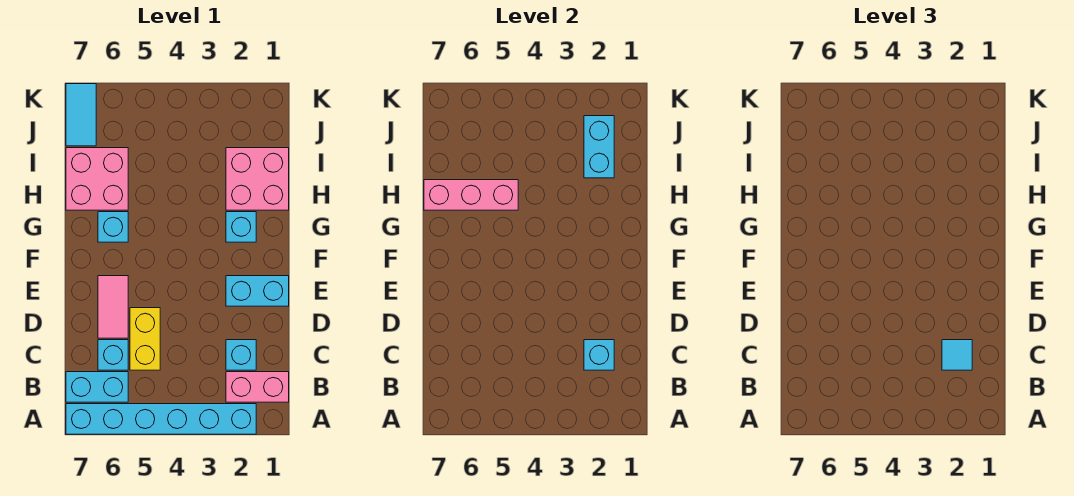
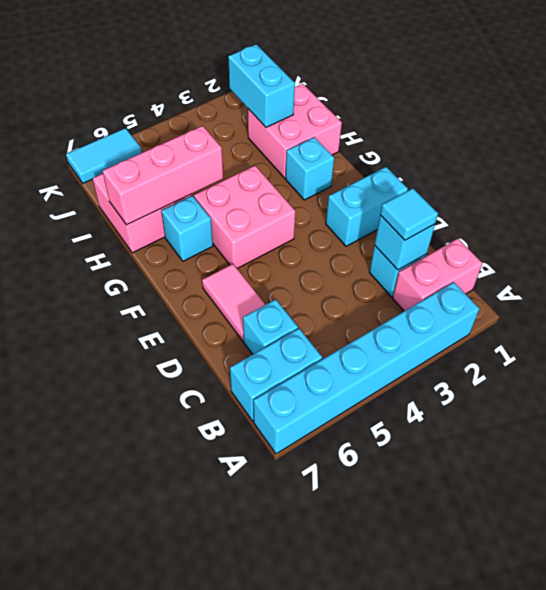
yellow 1x2 brick [130,308,160,370] -> none
none -> pink 2x2 brick [194,166,295,268]
cyan 1x2 tile [66,84,96,146] -> cyan 1x2 tile turned to [66,128,142,183]

